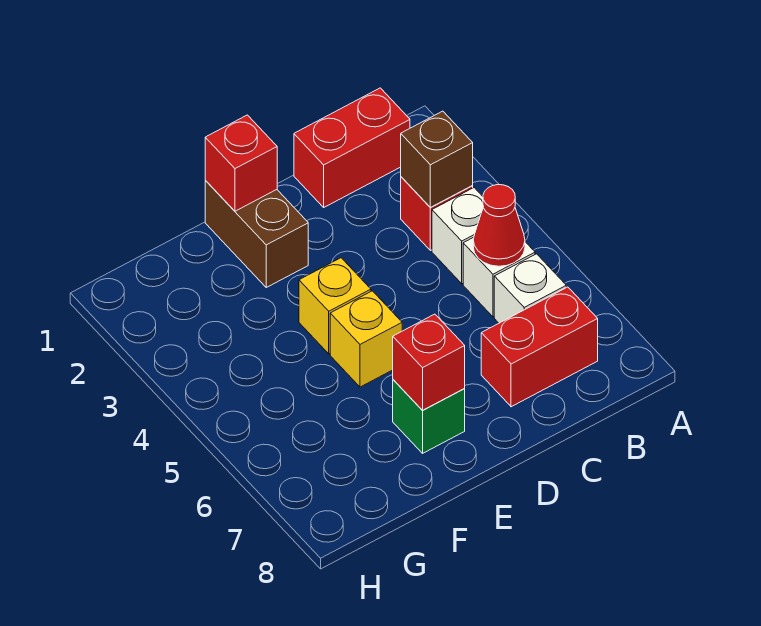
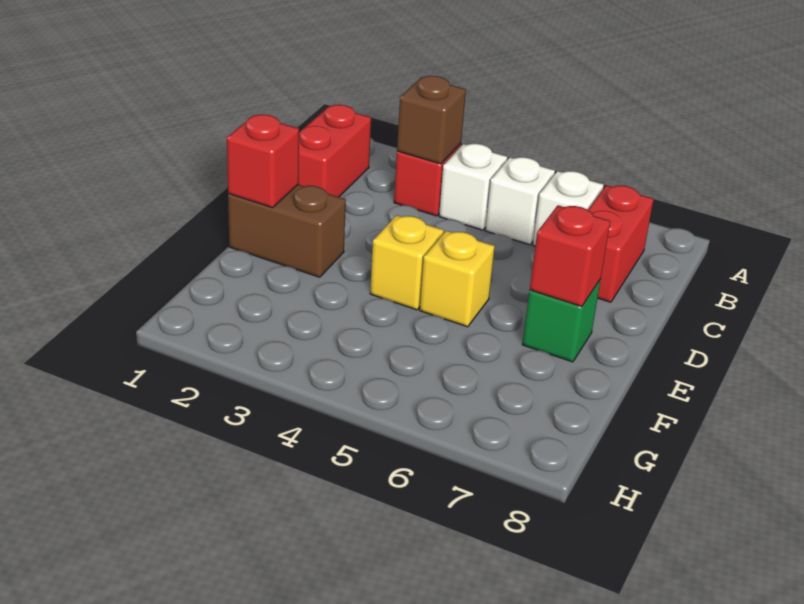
red 1x1 cone [473,185,525,266] -> none

